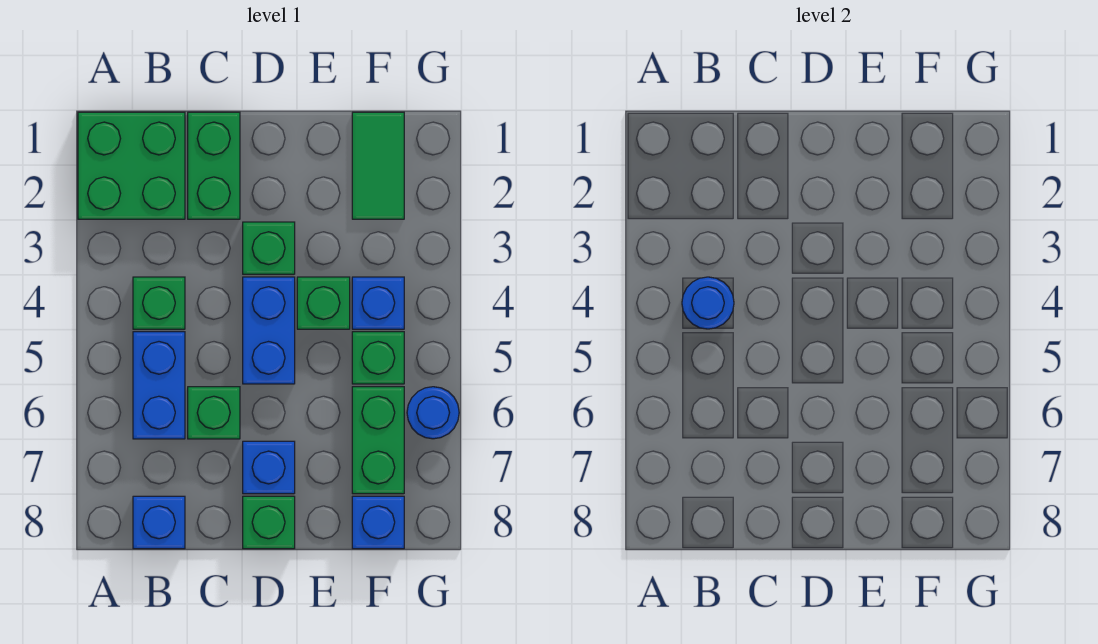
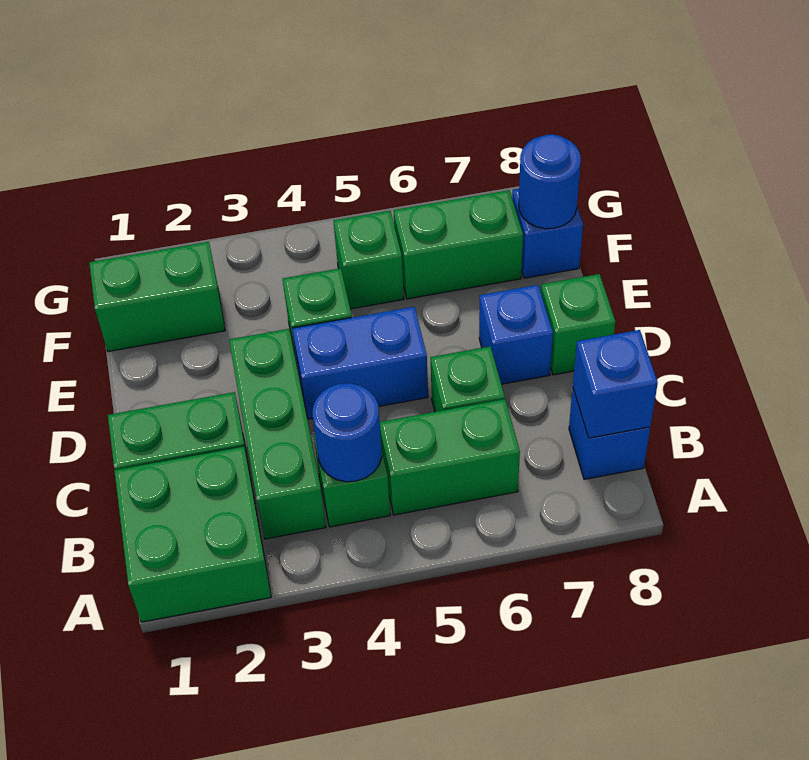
blue 1x2 brick [133,332,185,439] -> green 1x2 brick [380,399,520,515]
green 1x1 brick [243,222,295,274] -> green 1x3 brick [229,329,326,539]
green 1x2 tile [352,112,404,219] -> green 1x2 brick [89,242,225,352]
blue 1x1 brick [352,277,404,329] -> blue 1x1 brick moved to [573,330,658,438]
blue 1x1 round brick [407,387,459,439] -> blue 1x1 round brick moved to [519,134,581,229]

